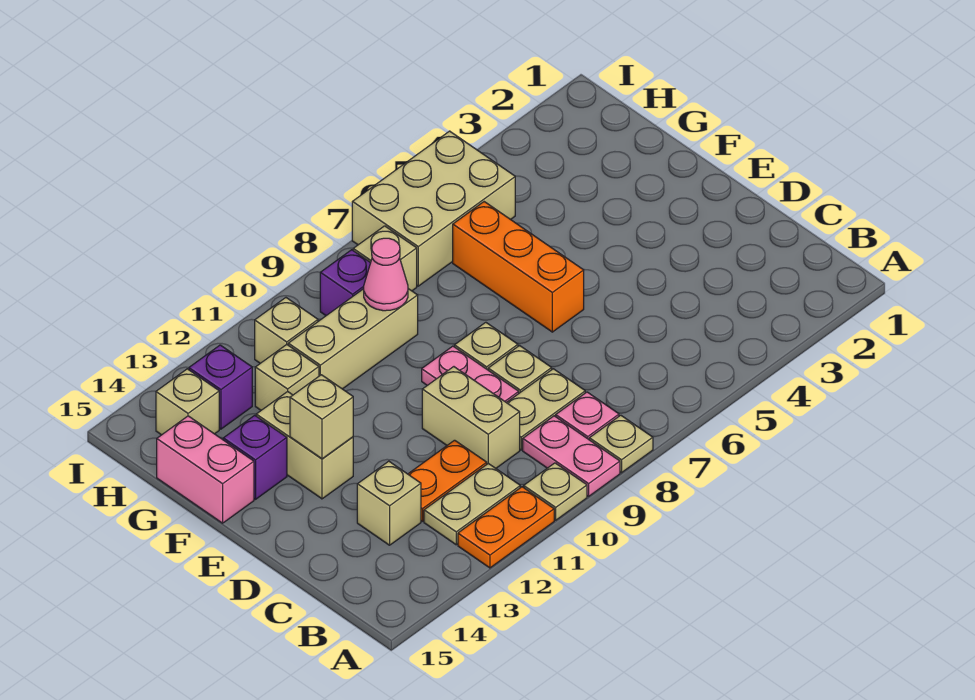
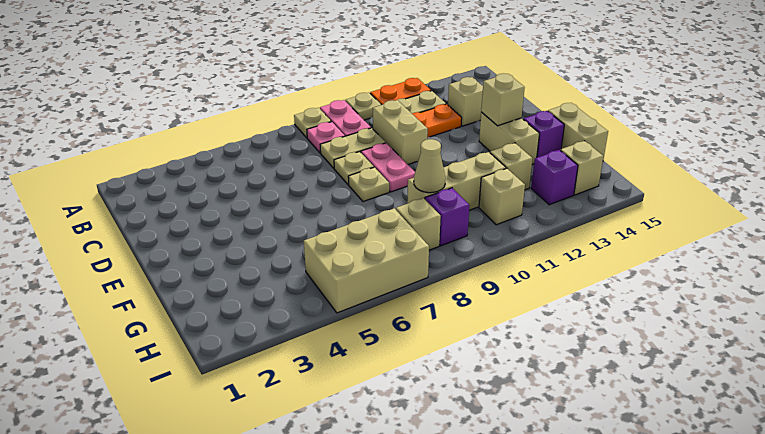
orange 1x3 brick [453,202,584,332] -> none
pink 1x2 brick [157,416,254,523] -> tan 1x2 brick [548,103,608,160]
pink 1x1 cone [364,238,408,311] -> tan 1x1 cone [414,139,445,193]

